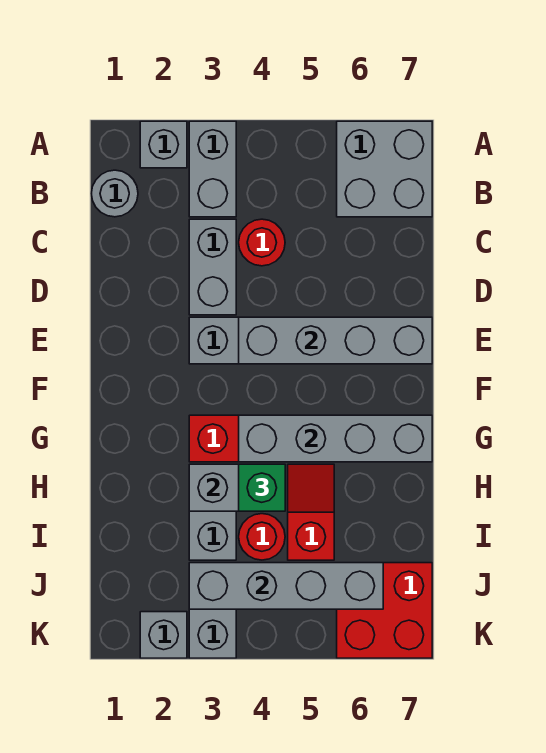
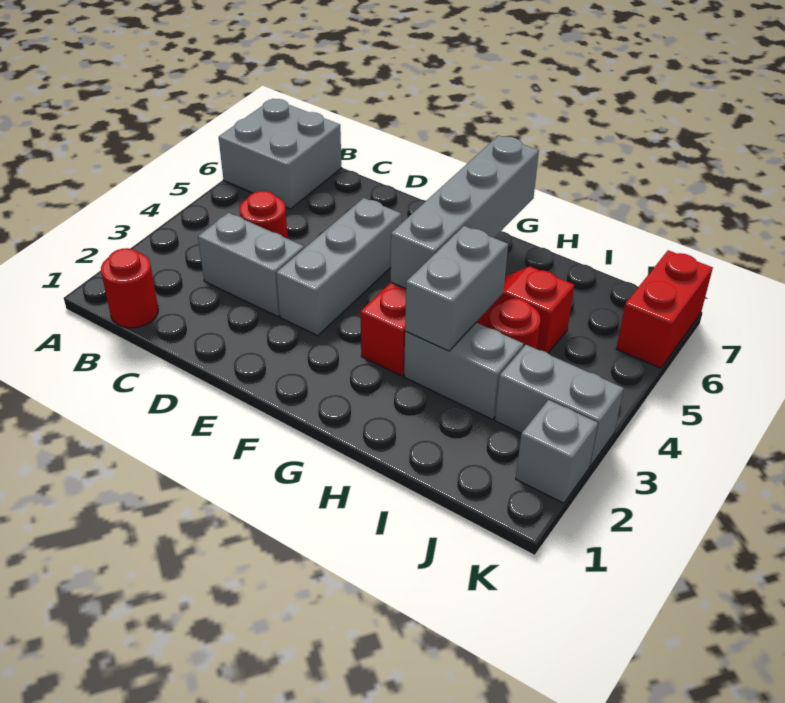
grey 1x1 brick [140,121,187,168] -> none
grey 1x2 brick [189,121,236,217] -> none
grey 1x1 round brick [91,170,138,217] -> red 1x1 round brick [101,248,158,328]
grey 1x4 brick [239,317,432,364] -> none
green 1x1 brick [239,464,285,511] -> none
grey 1x4 brick [189,563,383,609] -> none
red 2x2 brick [337,563,432,658] -> red 1x2 brick [616,250,713,368]

